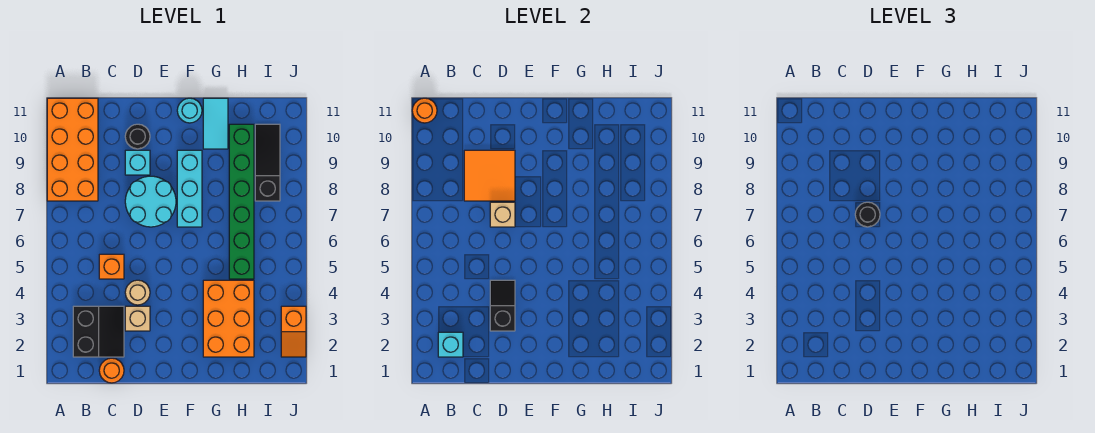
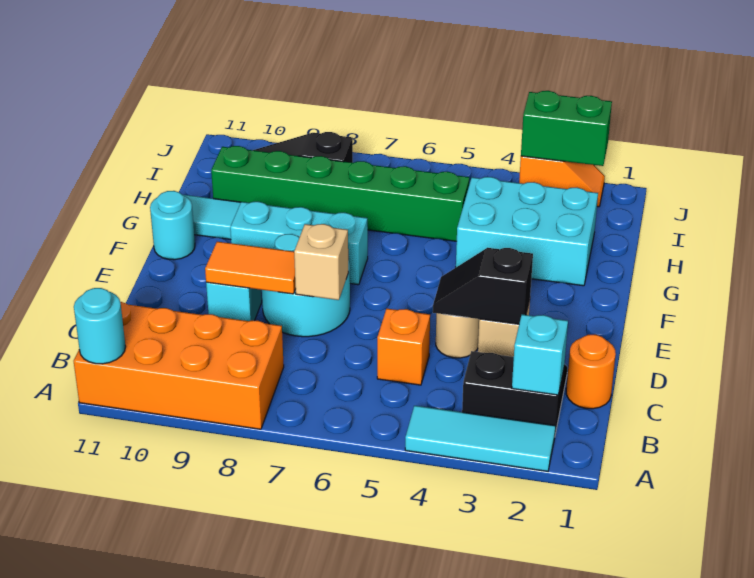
none -> cyan 1x3 tile [405,406,556,471]
orange 1x1 round brick [412,98,437,123] -> cyan 1x1 round brick [74,288,126,364]
orange 2x2 tile [464,150,515,201] -> orange 1x2 tile [205,242,296,294]
black 1x1 round brick [855,202,880,227] -> none
black 1x1 round brick [125,124,150,149] -> none
orange 2x3 brick [203,280,254,357] -> cyan 2x3 brick [456,177,598,286]
none -> green 1x2 brick [521,91,612,166]

